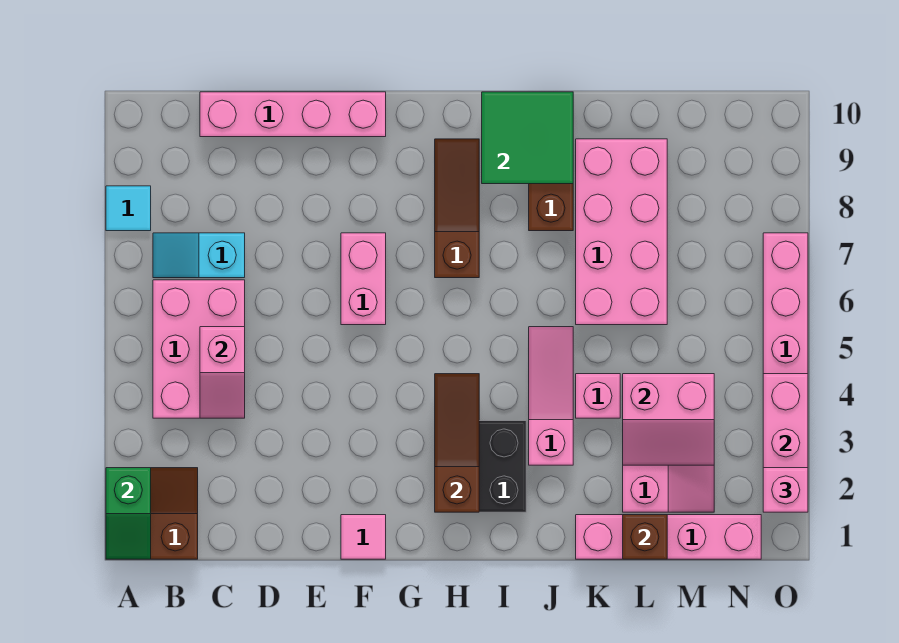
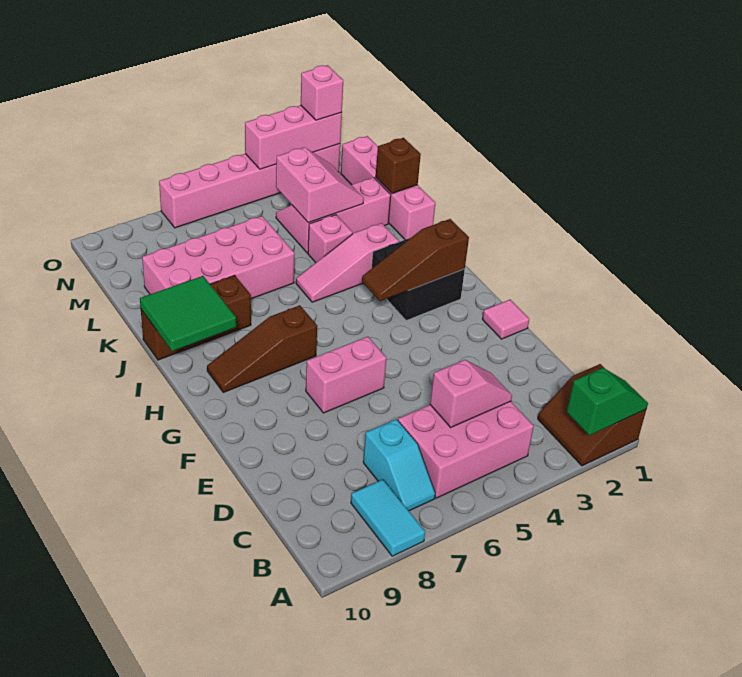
cyan 1x1 tile [106,186,151,231] -> cyan 1x2 tile [351,479,425,556]
pink 1x4 brick [200,92,386,137] -> none

